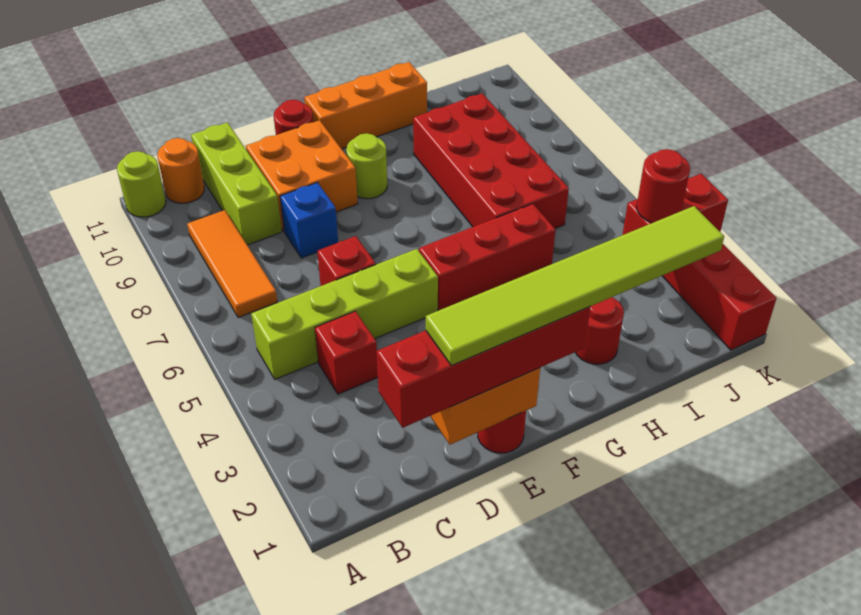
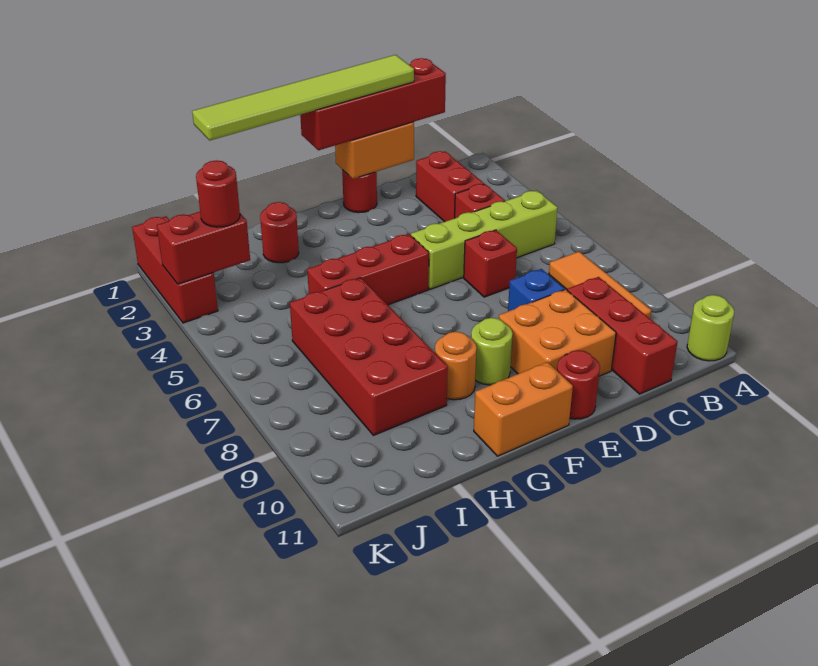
orange 1x1 round brick [157,138,204,203] -> orange 1x1 round brick moved to [435,332,477,400]
none -> red 1x2 brick [416,151,484,222]
lime 1x3 brick [191,123,282,245] -> red 1x3 brick [567,277,678,394]
orange 1x3 brick [304,62,427,149] -> orange 1x2 brick [474,362,573,456]

